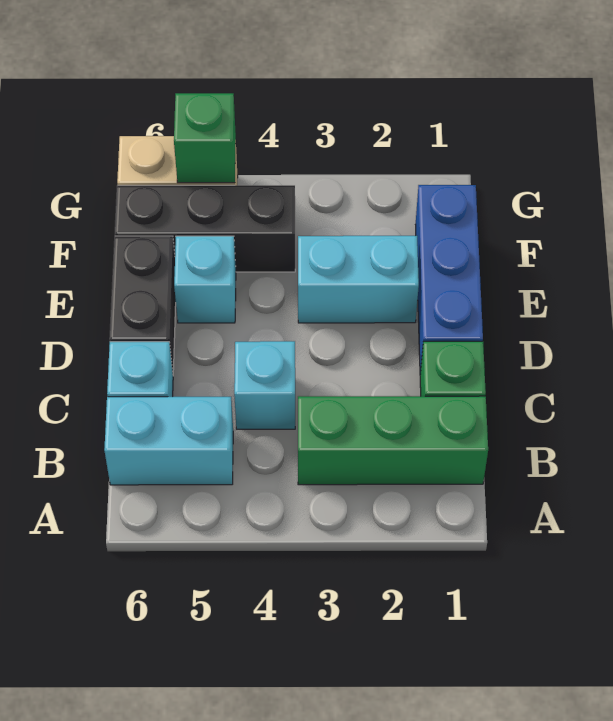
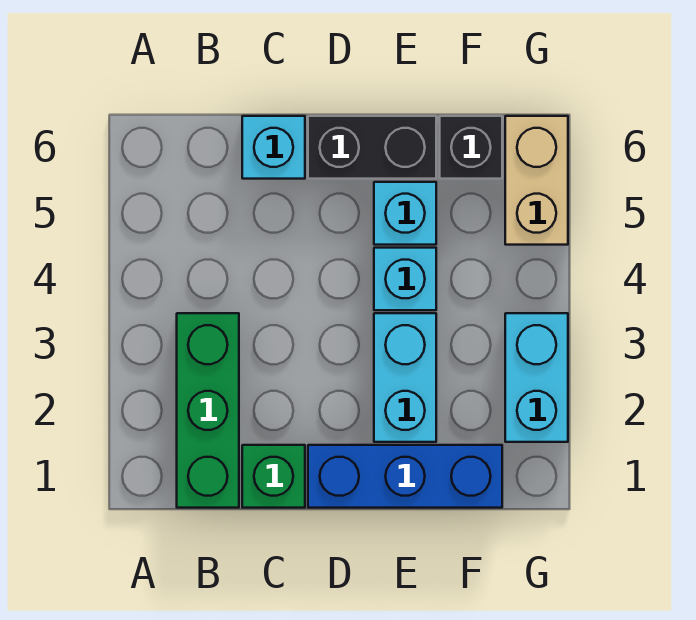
cyan 1x2 brick [104,397,233,485] -> cyan 1x2 brick moved to [505,313,568,442]
cyan 1x1 brick [234,341,295,429] -> cyan 1x1 brick moved to [374,248,436,310]
black 1x3 brick [115,185,295,272] -> black 1x1 brick [440,116,502,179]
green 1x1 brick [174,93,236,183] -> none

